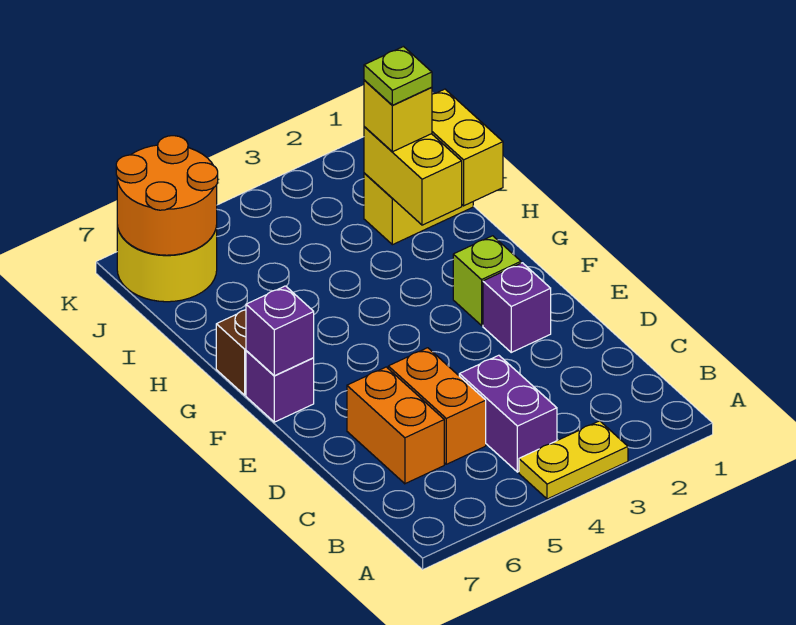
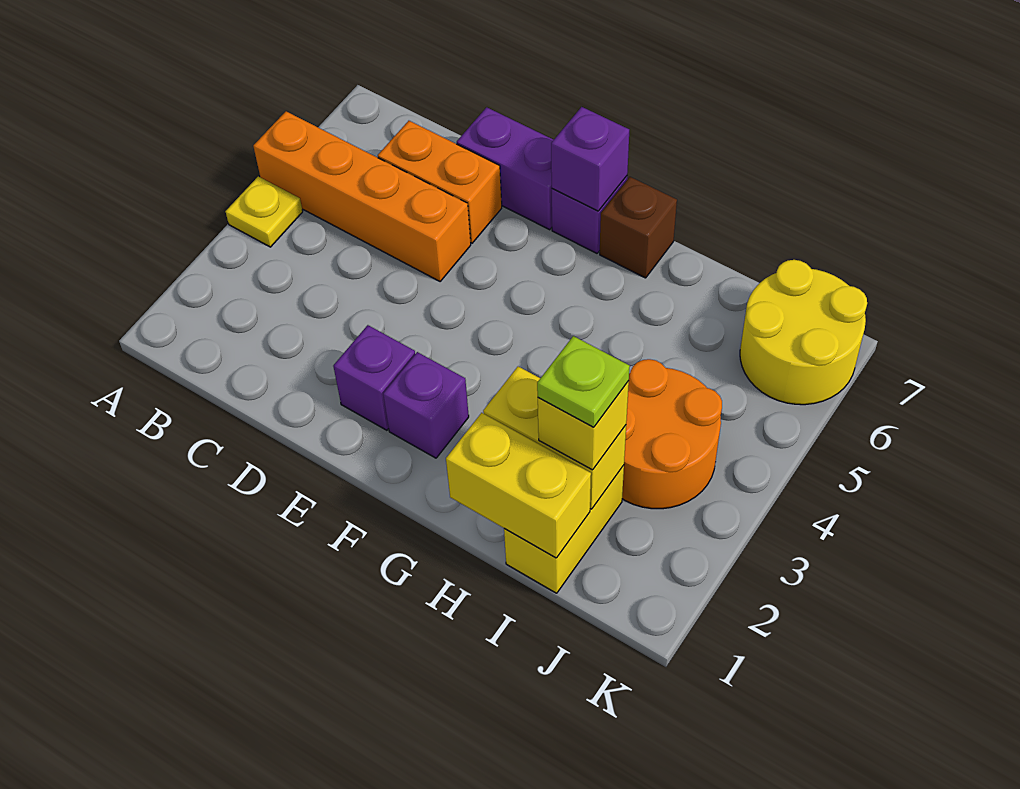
yellow 1x2 plate [519,421,628,499] -> yellow 1x1 plate [226,177,303,247]
purple 1x2 brick [459,355,557,472] -> purple 1x2 brick moved to [457,107,553,230]
orange 1x2 brick [388,348,486,464] -> orange 1x4 brick [253,111,471,281]
lime 1x1 brick [453,236,521,325] -> purple 1x1 brick [383,352,469,458]
orange 2x2 round brick [116,136,218,255] -> orange 2x2 round brick moved to [622,359,722,509]

